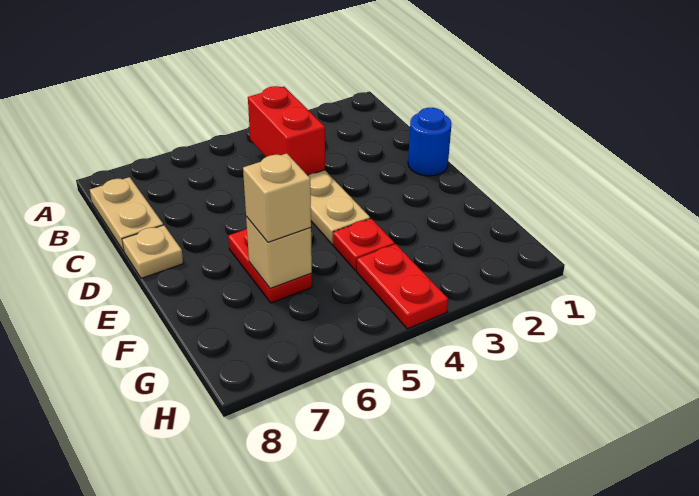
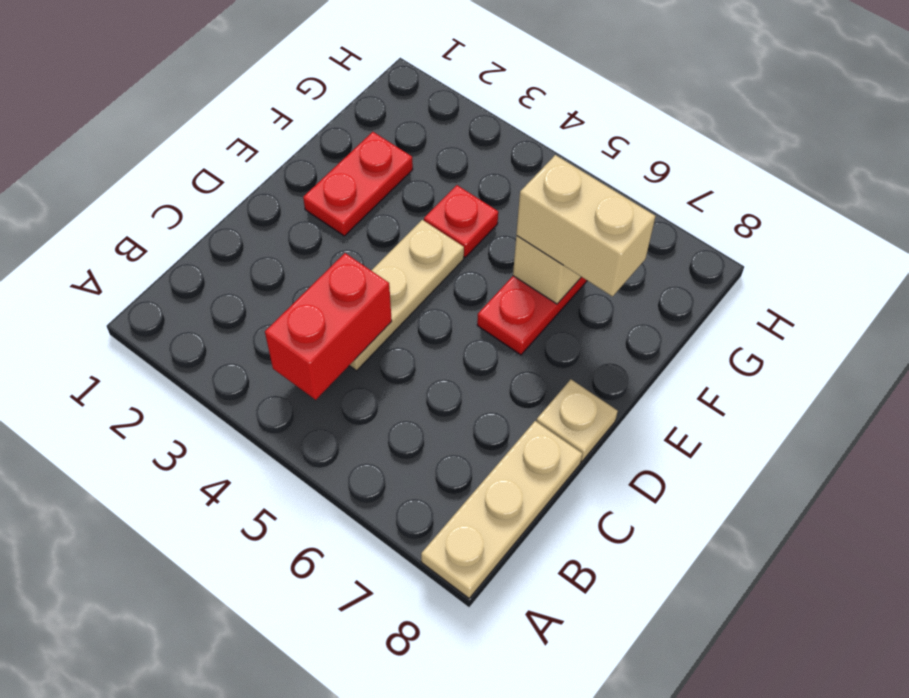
tan 1x2 plate [90,177,163,251] -> tan 1x3 plate [421,421,582,598]
blue 1x1 round brick [408,108,452,176] -> none
tan 1x1 brick [243,153,311,242] -> tan 1x2 brick [516,155,656,296]
red 1x2 plate [357,244,448,329] -> red 1x2 plate moved to [303,132,413,236]

